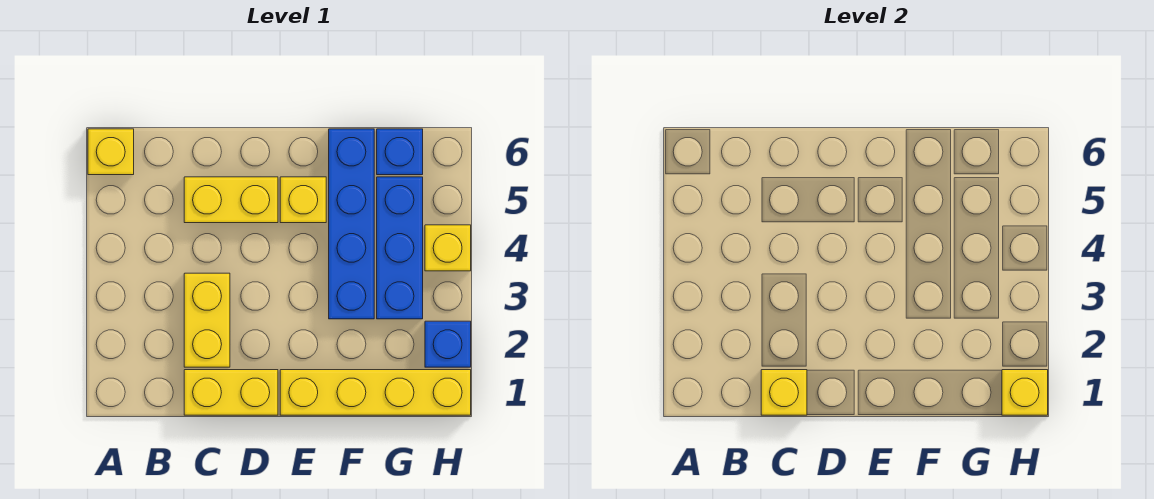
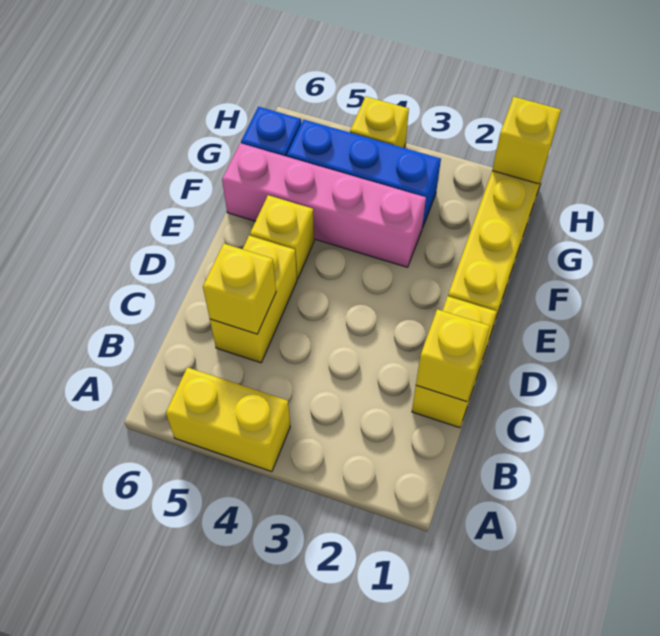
yellow 1x1 brick [88,129,134,175] -> yellow 1x1 brick moved to [203,244,276,334]
yellow 1x2 brick [184,273,230,367] -> yellow 1x2 brick moved to [166,367,290,472]
blue 1x4 brick [329,129,374,319] -> pink 1x4 brick [222,143,426,267]
blue 1x1 brick [425,321,471,367] -> none

